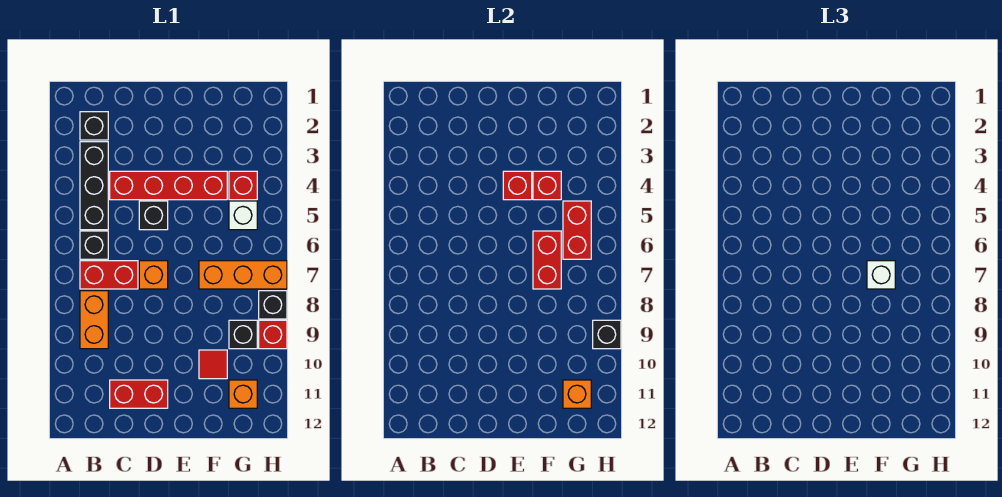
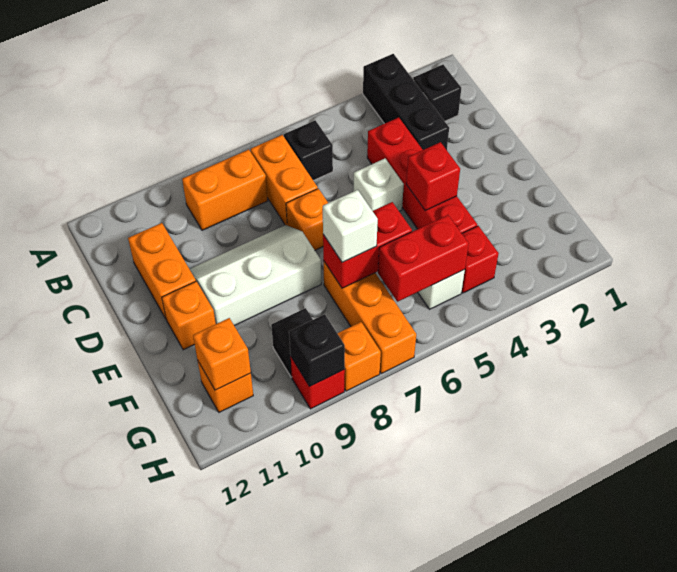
black 1x3 brick [80,142,108,230] -> black 1x3 brick turned to [363,54,449,150]
red 1x2 brick [80,261,138,289] -> orange 1x2 brick [251,135,318,225]
red 1x2 brick [110,380,168,408] -> orange 1x2 brick [128,223,196,318]
black 1x1 brick [139,201,168,230] -> white 1x1 brick [353,159,404,211]
none -> white 2x3 slope [190,225,321,326]
none -> orange 1x1 brick [162,281,216,350]
red 1x1 brick [533,171,561,200] -> none
red 1x1 tile [199,350,227,379] -> none
black 1x1 brick [259,291,287,319] -> orange 1x1 brick [337,322,381,391]

